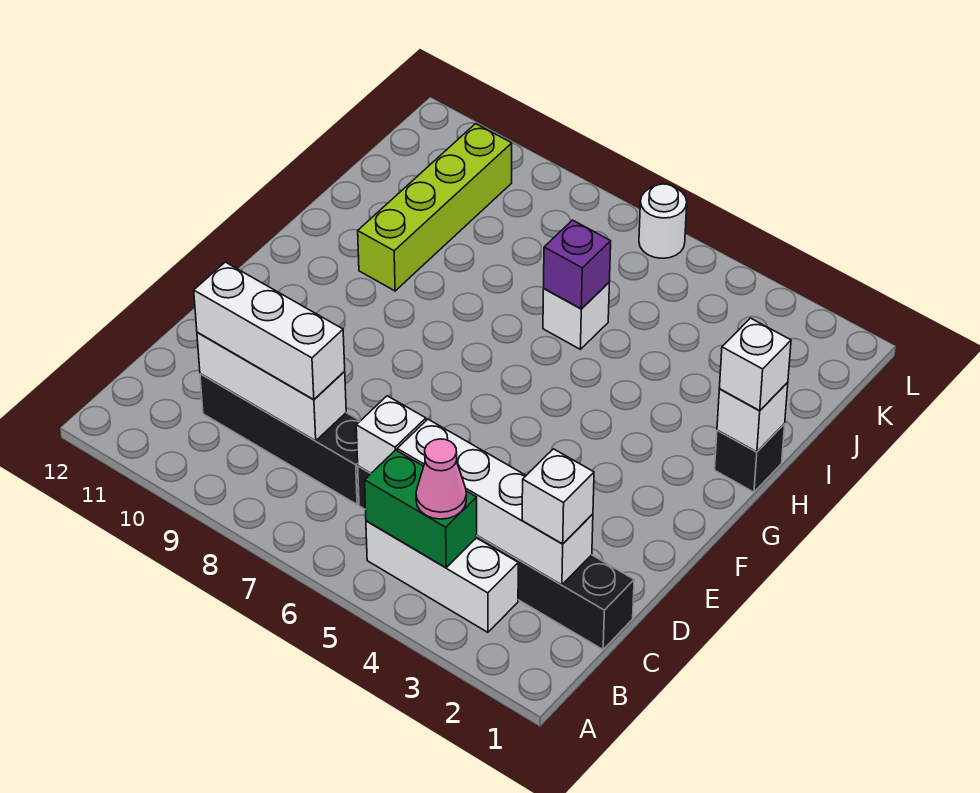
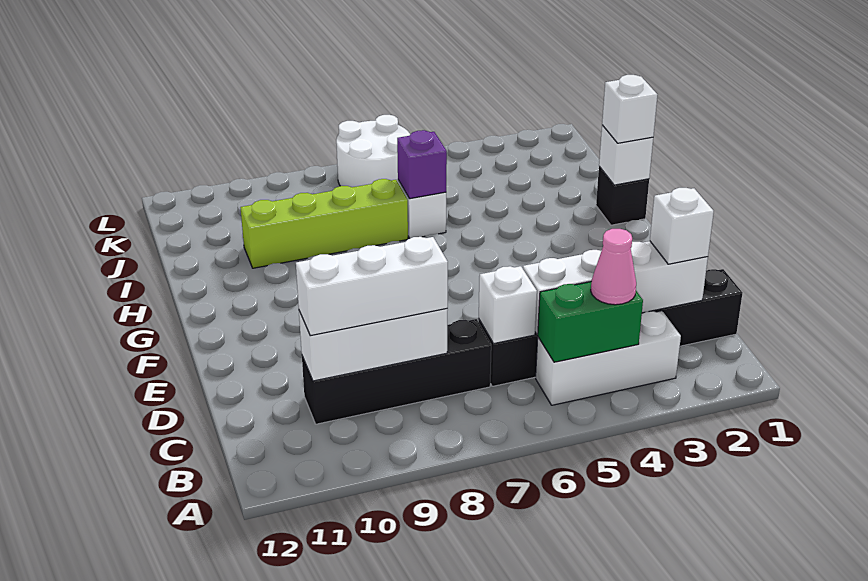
lime 1x4 brick [358,124,512,291] -> lime 1x4 brick turned to [241,179,408,268]
white 1x1 round brick [639,184,687,258] -> white 2x2 round brick [336,115,410,187]

